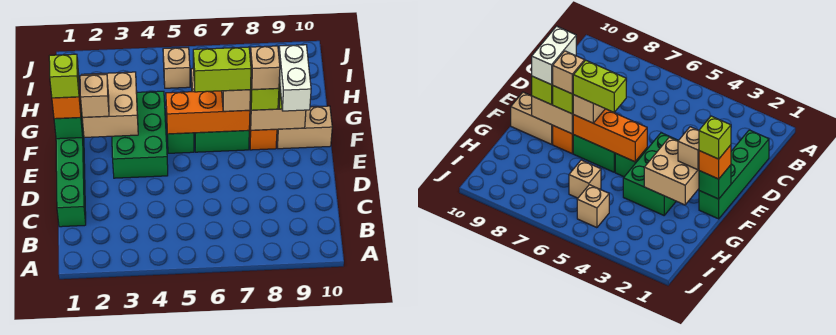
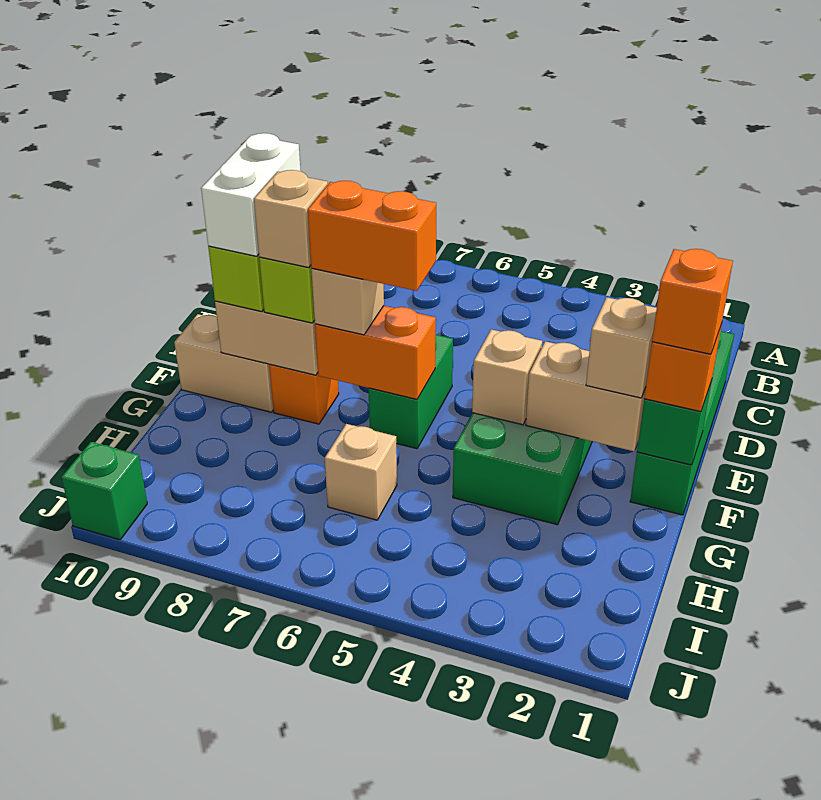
lime 1x1 brick [49,54,79,98] -> orange 1x1 brick [652,249,733,354]
tan 2x2 brick [82,72,138,137] -> tan 1x2 brick [526,341,646,451]
green 1x1 brick [166,116,194,153] -> green 1x1 brick moved to [61,442,147,540]
orange 1x3 brick [166,91,250,134] -> orange 1x2 brick [315,306,436,399]
green 1x2 brick [194,130,249,152] -> green 1x2 brick turned to [368,334,453,449]
lime 1x2 brick [193,47,251,92] -> orange 1x2 brick [308,181,436,291]
tan 1x1 brick [163,48,190,88] -> tan 1x1 brick moved to [472,329,542,425]

